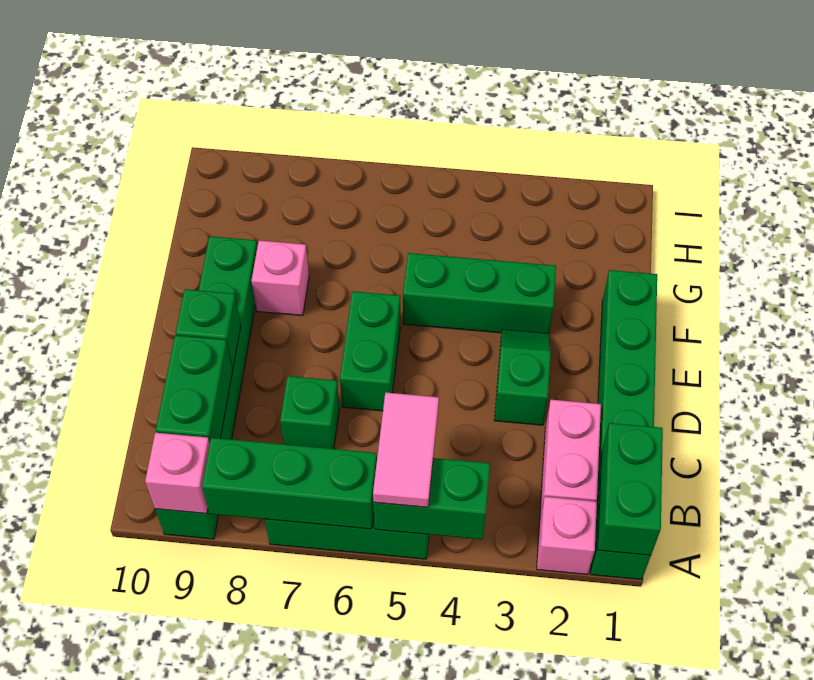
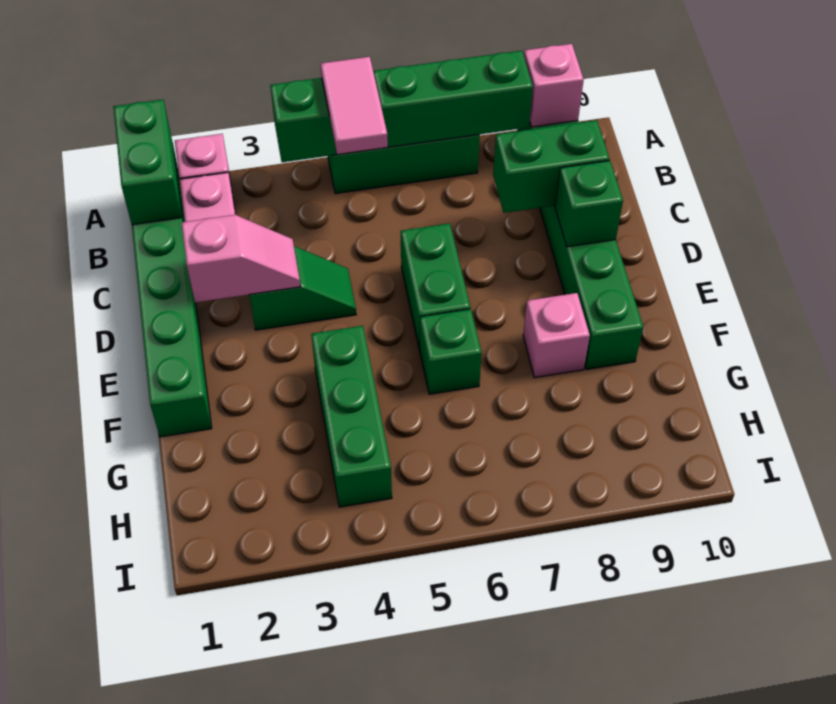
green 1x2 brick [156,335,233,443] -> green 1x2 brick turned to [493,120,610,213]
green 1x1 brick [280,376,339,449] -> green 1x1 brick moved to [420,309,482,394]
none -> pink 1x2 slope [181,215,300,303]
green 1x2 slope [494,329,551,425] -> green 1x2 slope turned to [249,246,356,330]
green 1x3 brick [403,253,556,333] -> green 1x3 brick turned to [311,326,392,507]

